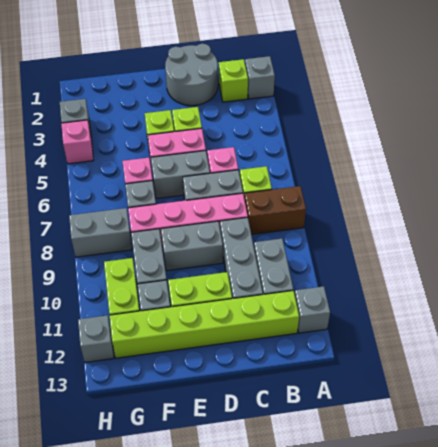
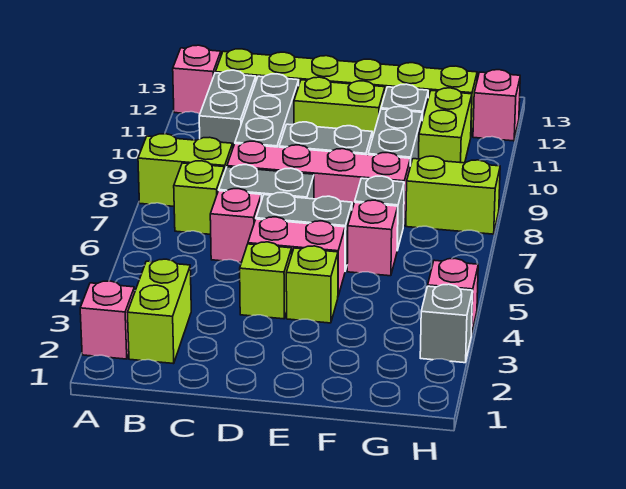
grey 1x1 brick [245,56,275,99] -> pink 1x1 brick [80,281,135,359]
brown 1x2 brick [244,186,306,235] -> lime 1x2 brick [138,134,233,206]
grey 1x1 brick [295,286,330,333] -> pink 1x1 brick [173,45,221,114]
lime 1x1 brick [219,59,248,102] -> lime 1x2 brick [128,259,191,364]
grey 2x2 round brick [165,44,218,106] -> none
grey 1x2 brick [69,208,132,257] -> lime 1x2 brick [406,156,500,234]
grey 1x1 brick [78,315,114,362] -> pink 1x1 brick [473,70,520,141]

